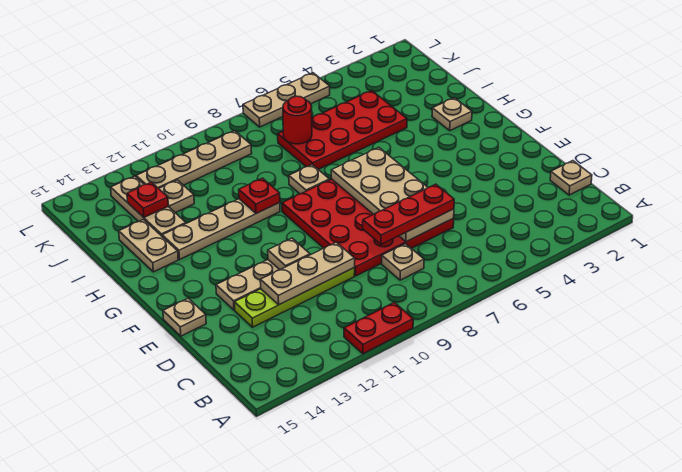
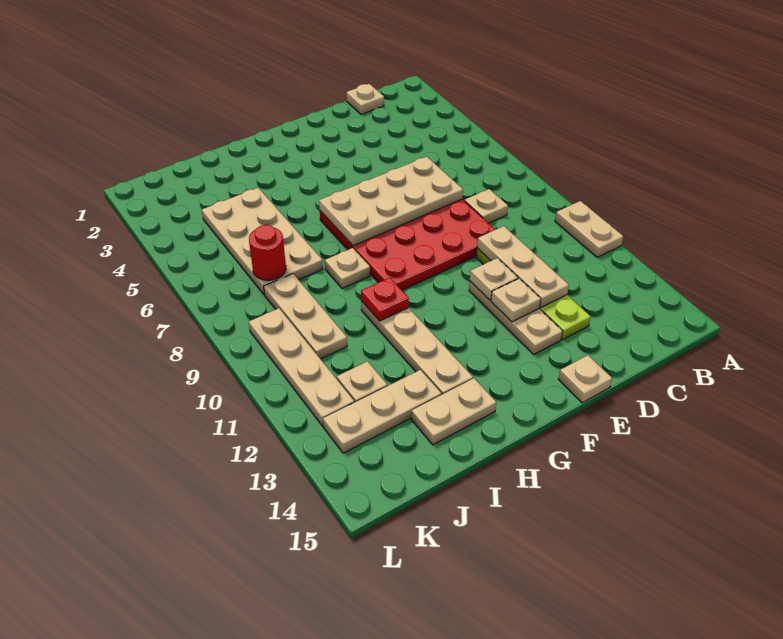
red 1x2 plate [344,302,413,354] -> tan 1x2 plate [555,201,623,257]
red 1x3 plate [363,184,454,244] -> none
tan 1x1 plate [432,98,472,130] -> tan 1x1 plate moved to [491,279,541,322]
red 2x4 plate [278,90,407,169] -> tan 2x4 plate [202,188,323,295]
red 1x1 plate [127,182,168,217] -> none
tan 1x3 plate [243,73,330,127] -> tan 1x3 plate moved to [264,274,347,359]

